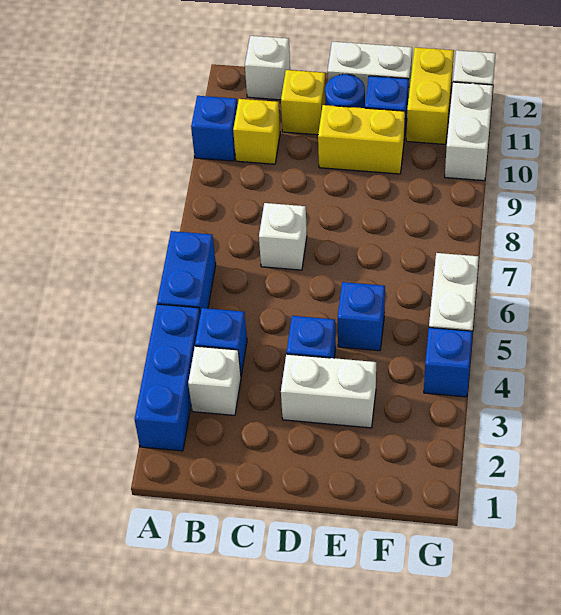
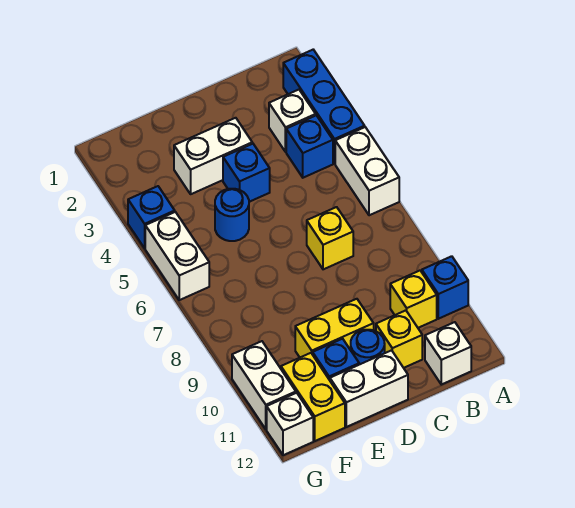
blue 1x2 brick [157,231,216,314] -> white 1x2 brick [335,127,399,215]
white 1x1 brick [259,203,307,270] -> yellow 1x1 brick [307,207,353,269]
blue 1x1 brick [338,282,385,351] -> blue 1x1 round brick [215,189,249,241]

